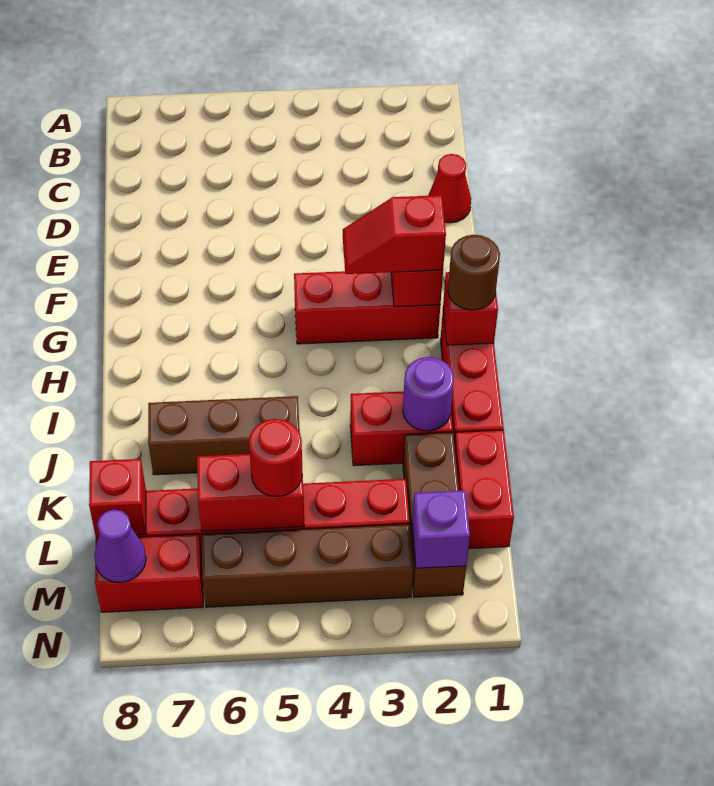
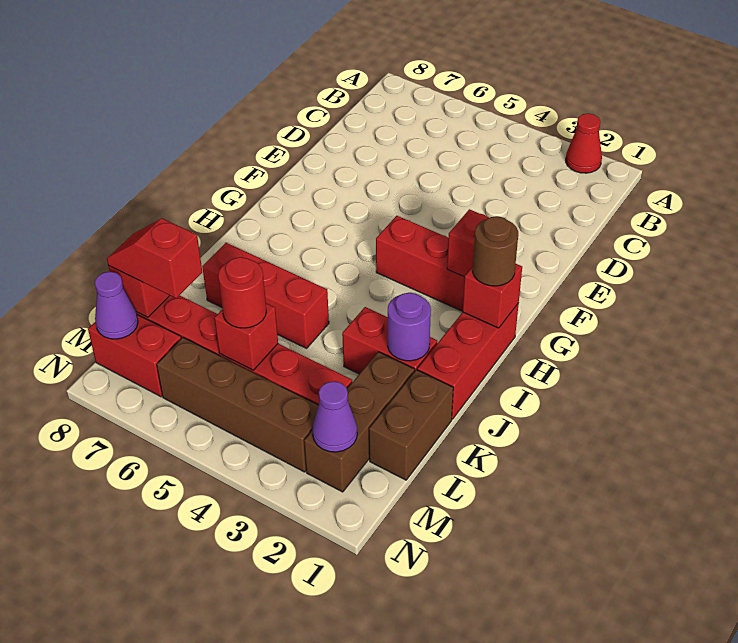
red 1x1 cone [428,154,471,223] -> red 1x1 cone moved to [566,113,602,173]
red 1x2 slope [343,195,446,274] -> red 1x2 slope moved to [107,218,202,298]
brown 1x3 brick [148,396,300,475] -> red 1x3 brick [202,243,329,348]
red 1x2 brick [454,430,514,549] -> brown 1x2 brick [369,370,453,480]
red 1x2 brick [197,454,304,531] -> red 1x1 brick [214,303,278,370]
purple 1x1 brick [412,490,470,568] -> purple 1x1 cone [312,381,357,452]

